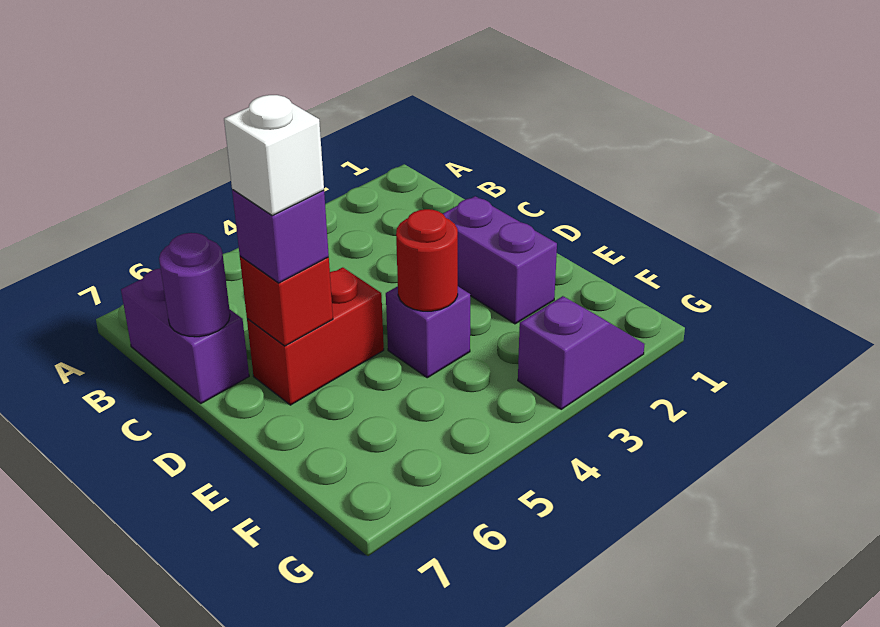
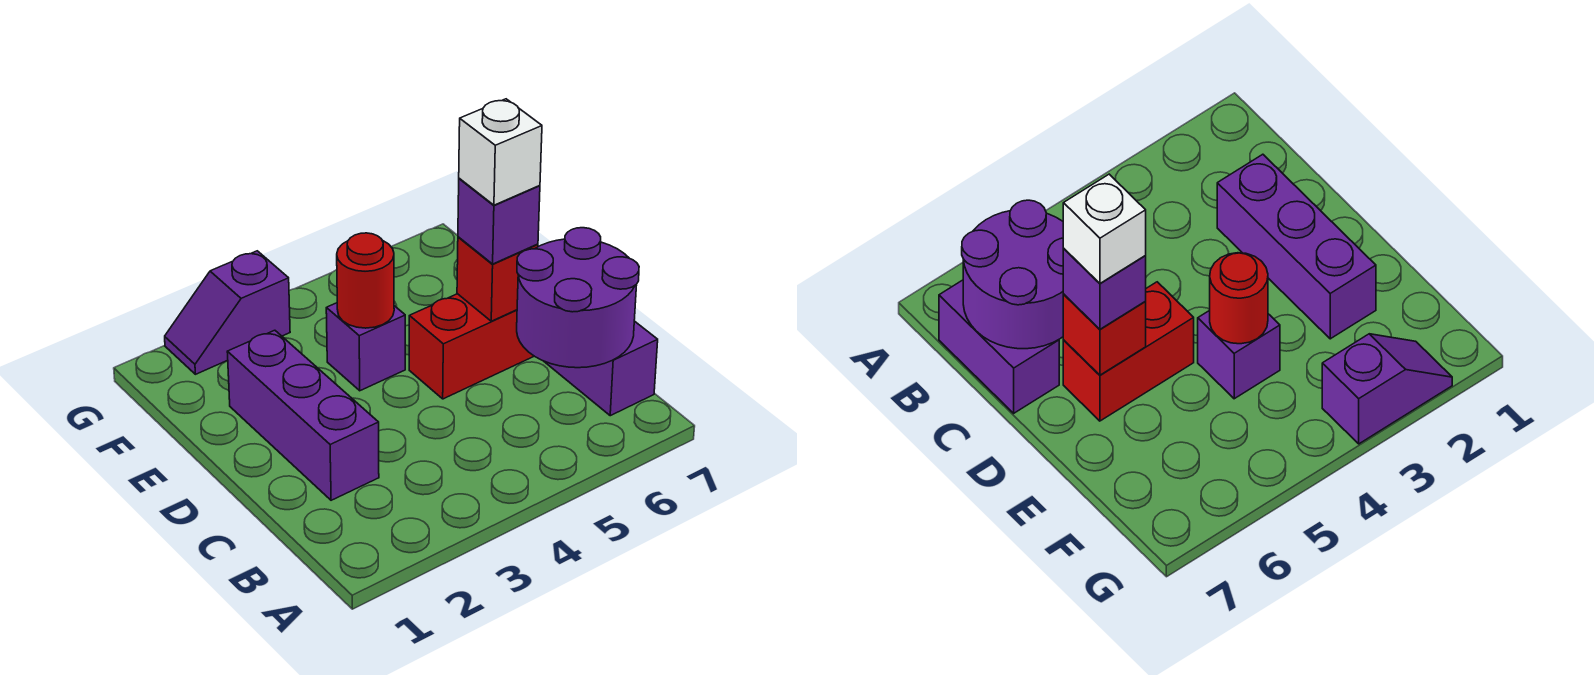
purple 1x1 round brick [159,233,230,337] -> purple 2x2 round brick [517,228,639,368]
purple 1x2 brick [443,196,557,324] -> purple 1x3 brick [227,330,379,500]

